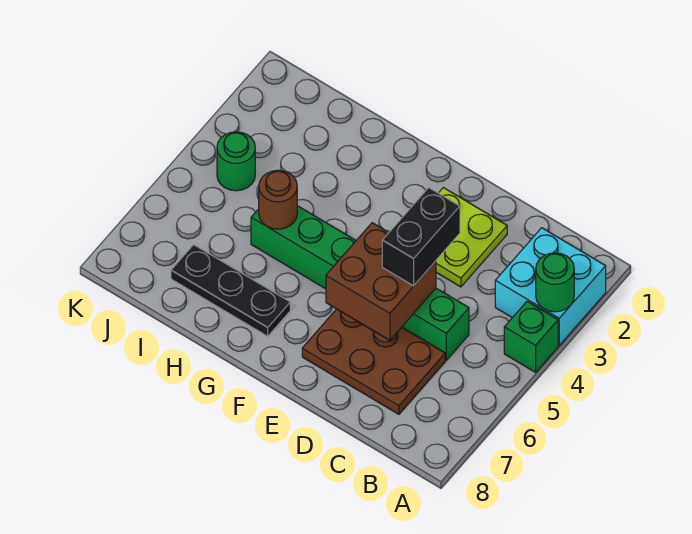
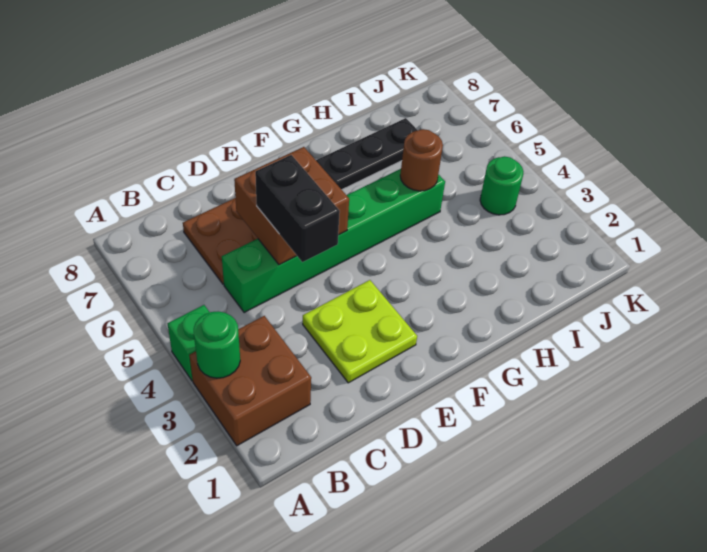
cyan 2x2 brick [495,228,606,345] -> brown 2x2 brick [189,316,311,446]

